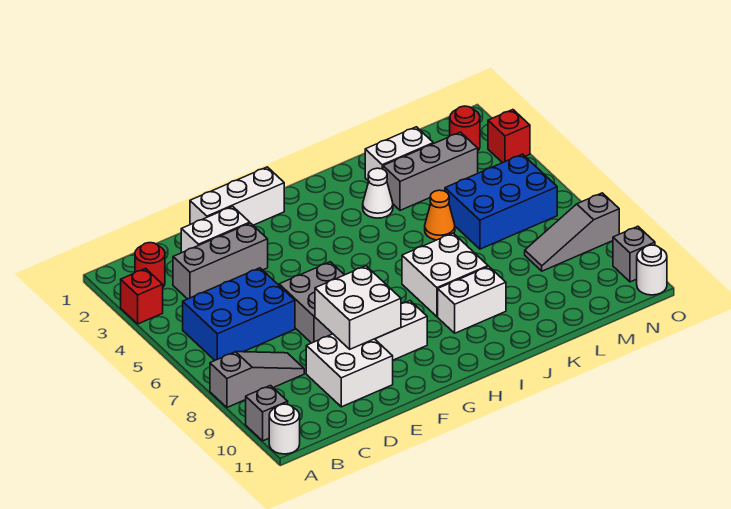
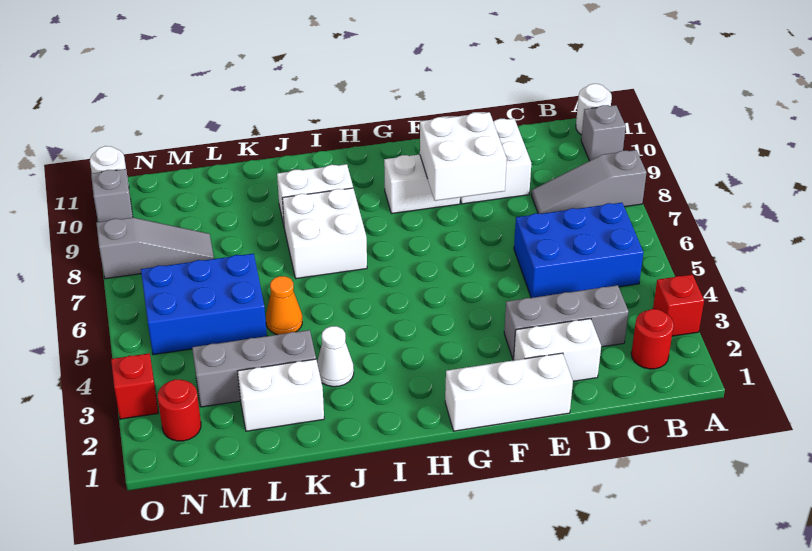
grey 2x2 brick [279,262,344,343] -> none

